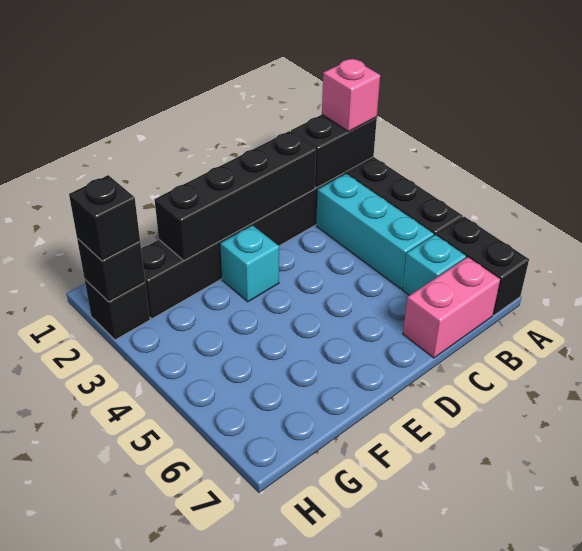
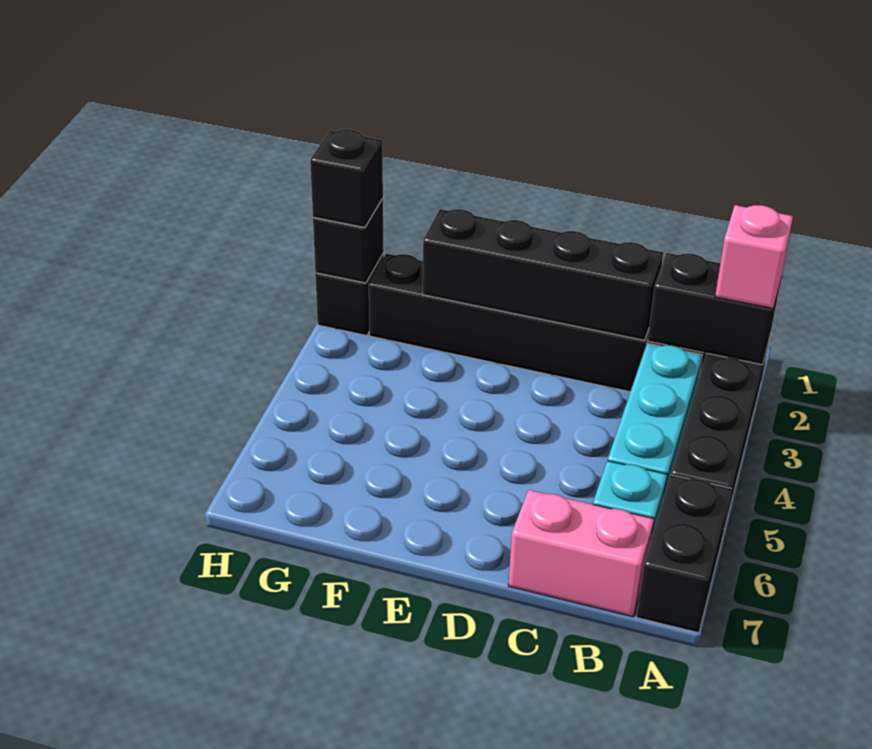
cyan 1x1 brick [220,225,279,302] -> none

